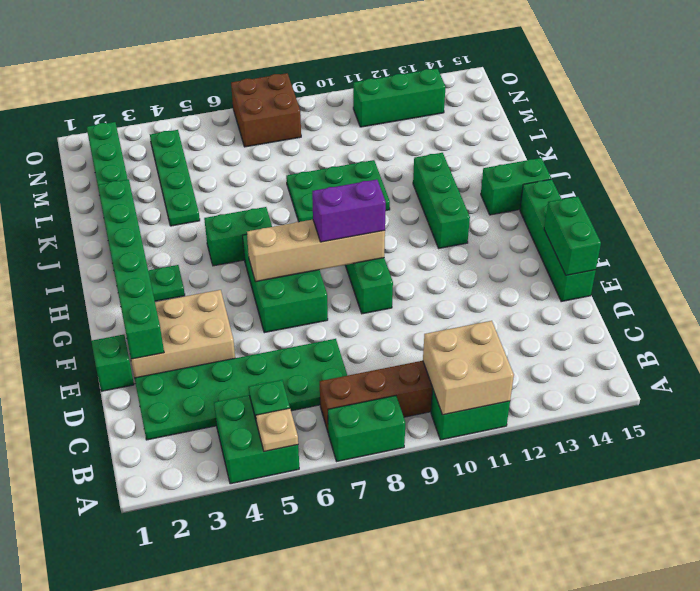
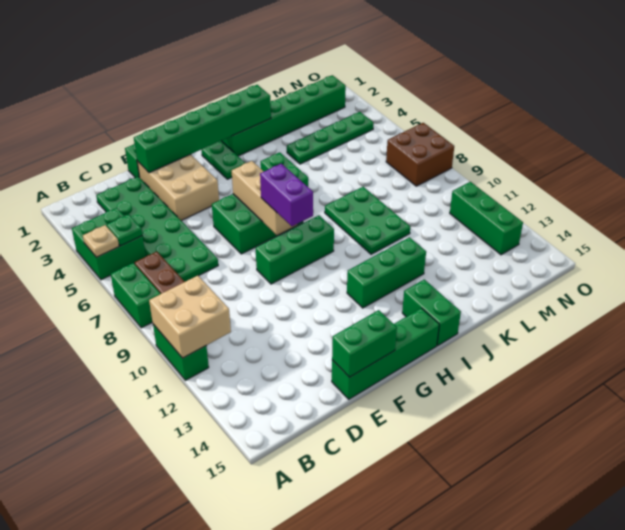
tan 1x4 brick [247,220,385,282] -> tan 1x3 brick [232,161,297,235]

